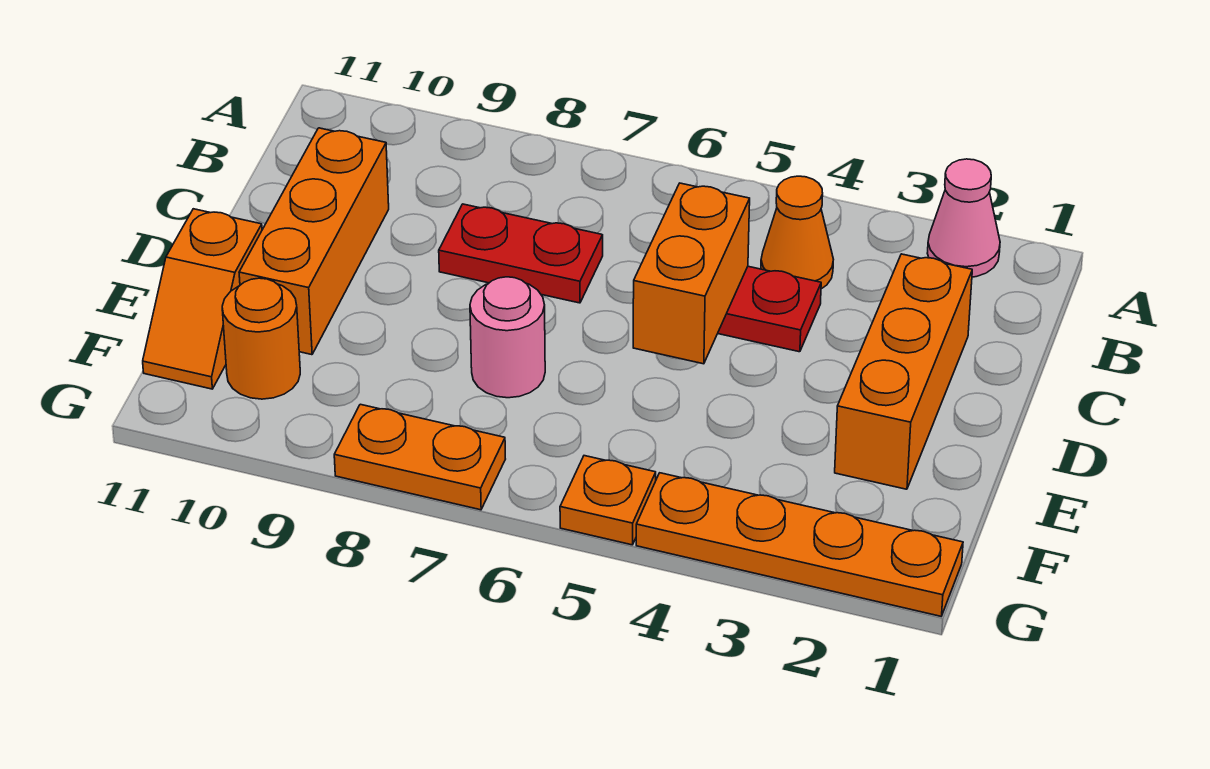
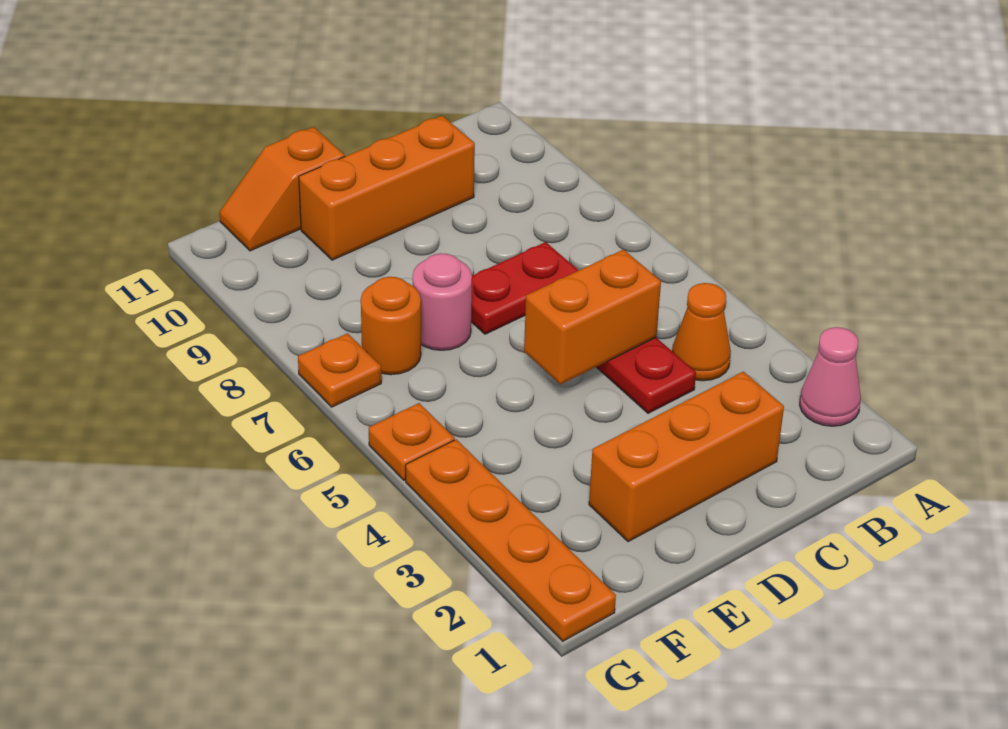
red 1x2 plate [439,204,603,303] -> red 1x2 plate turned to [471,242,578,334]
orange 1x1 round brick [222,278,300,399] -> orange 1x1 round brick moved to [361,277,421,375]
orange 1x2 plate [334,404,505,510] -> orange 1x1 plate [298,333,381,407]

